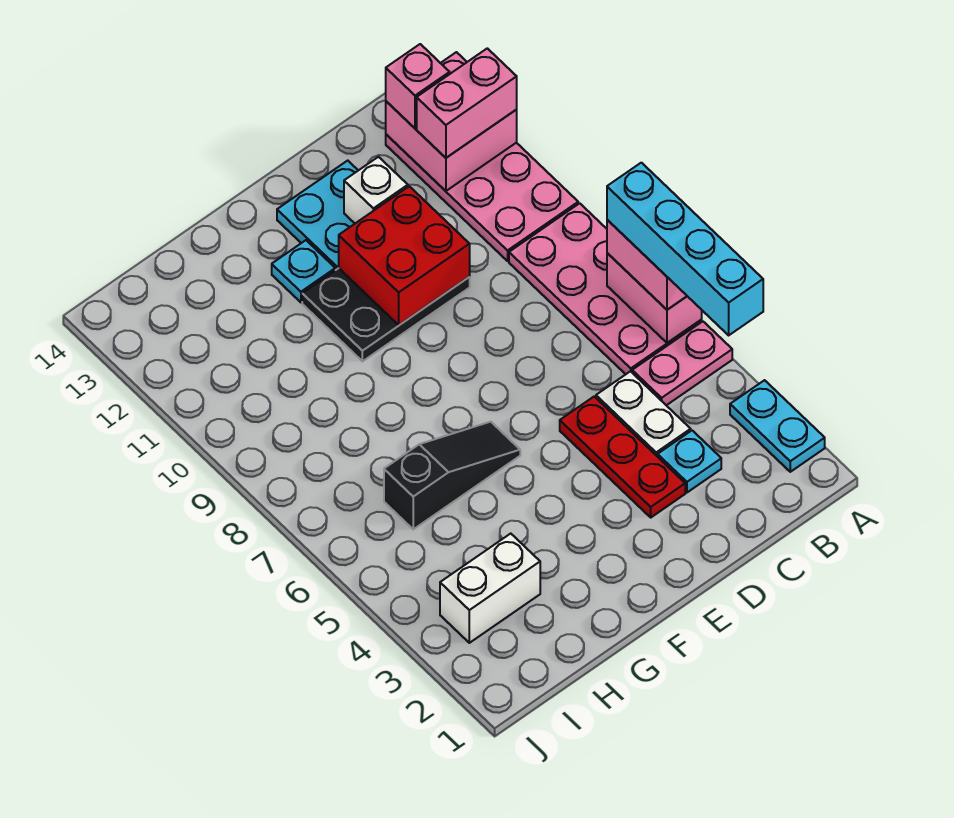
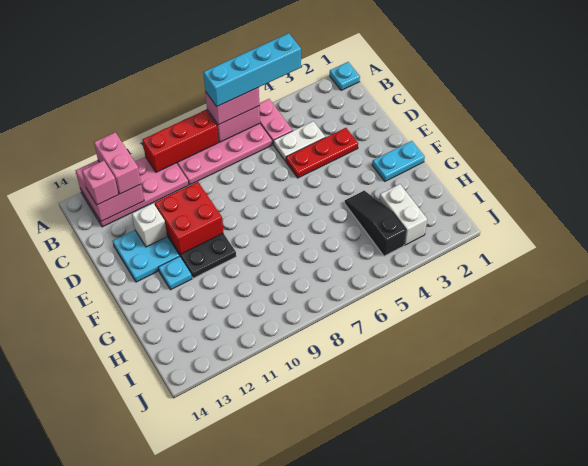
cyan 1x2 plate [730,380,825,472] -> cyan 1x2 plate moved to [372,141,425,181]
none -> red 1x3 brick [142,110,219,172]
cyan 1x1 plate [658,431,721,492] -> cyan 1x1 plate moved to [330,62,360,90]
black 1x3 slope [384,422,520,529] -> black 1x3 slope moved to [345,190,406,256]

